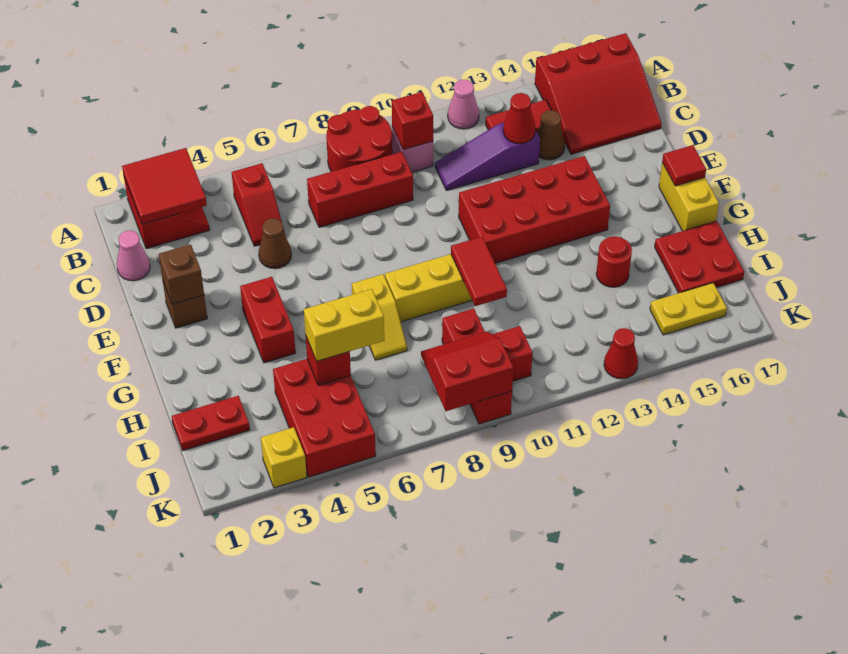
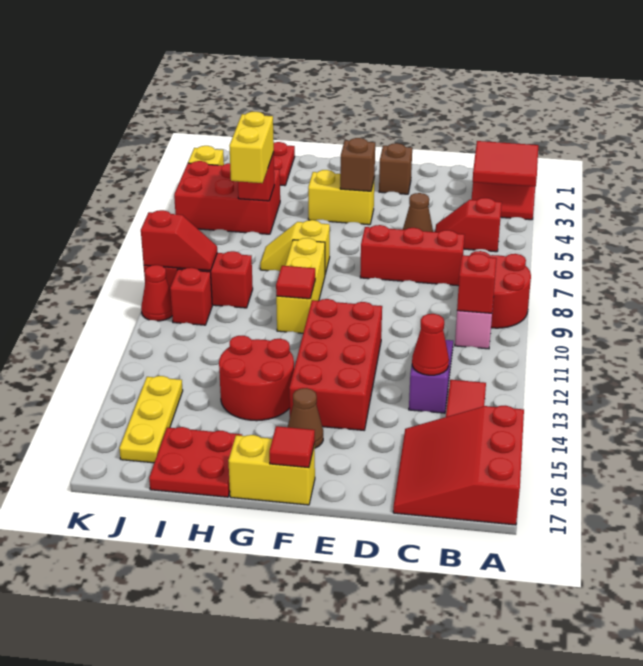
pink 1x1 cone [448,80,479,129] -> none
pink 1x1 cone [117,231,150,281] -> none
red 1x3 brick [307,152,413,227] -> red 1x3 brick turned to [360,225,464,286]
brown 1x1 cone [537,110,565,160] -> brown 1x1 cone moved to [288,388,323,448]
brown 1x1 brick [159,244,204,304] -> brown 1x1 brick moved to [340,138,375,191]
red 1x2 brick [240,277,296,363] -> yellow 1x2 brick [308,170,375,225]
red 1x2 tile [451,237,507,306] -> red 1x1 tile [276,266,315,299]
red 1x1 round brick [596,237,632,287] -> red 2x2 round brick [219,336,294,421]
red 2x2 slope [421,331,513,411] -> red 1x2 slope [141,210,217,270]
yellow 1x2 plate [650,283,727,335] -> yellow 1x3 plate [119,376,183,463]
red 1x1 cone [604,328,638,379] -> red 1x1 cone moved to [141,265,172,321]

